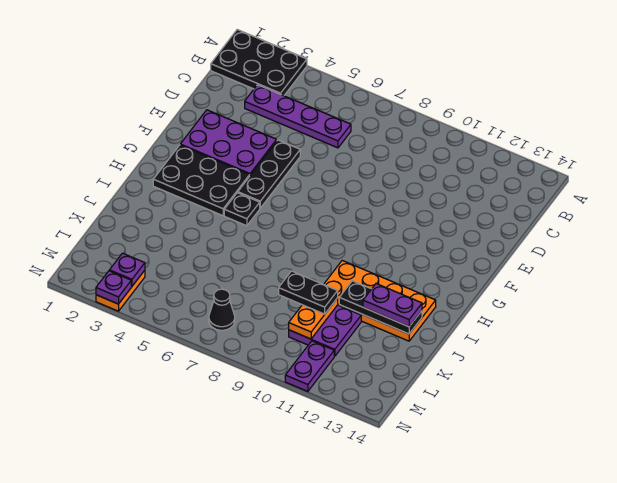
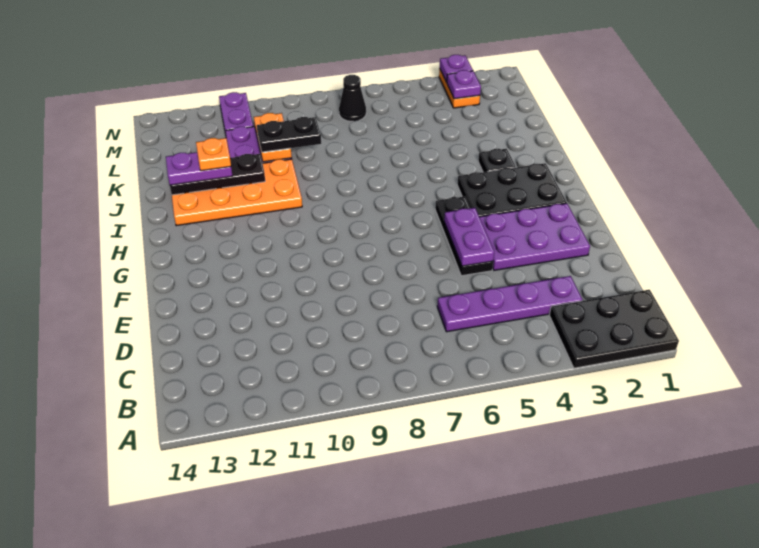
none -> purple 1x2 plate [444,208,494,266]
black 1x1 plate [224,193,260,226] -> black 1x1 plate moved to [478,149,516,172]
none -> orange 1x1 plate [196,138,231,171]

